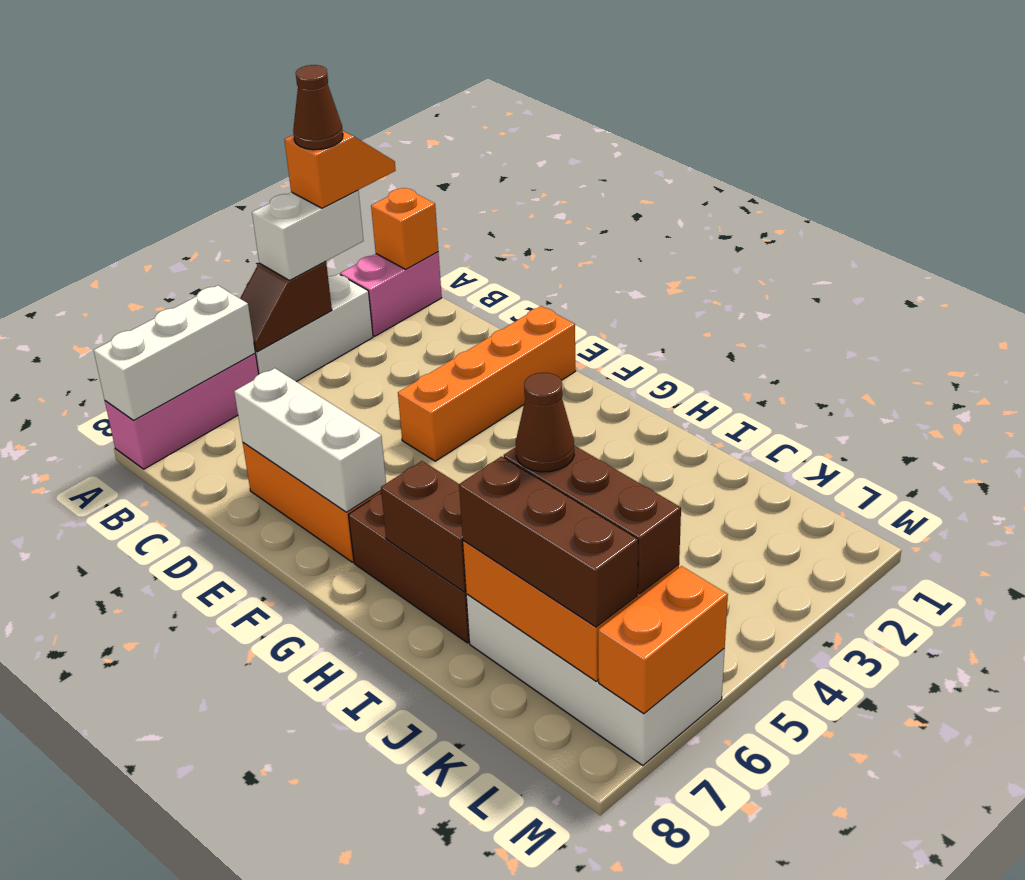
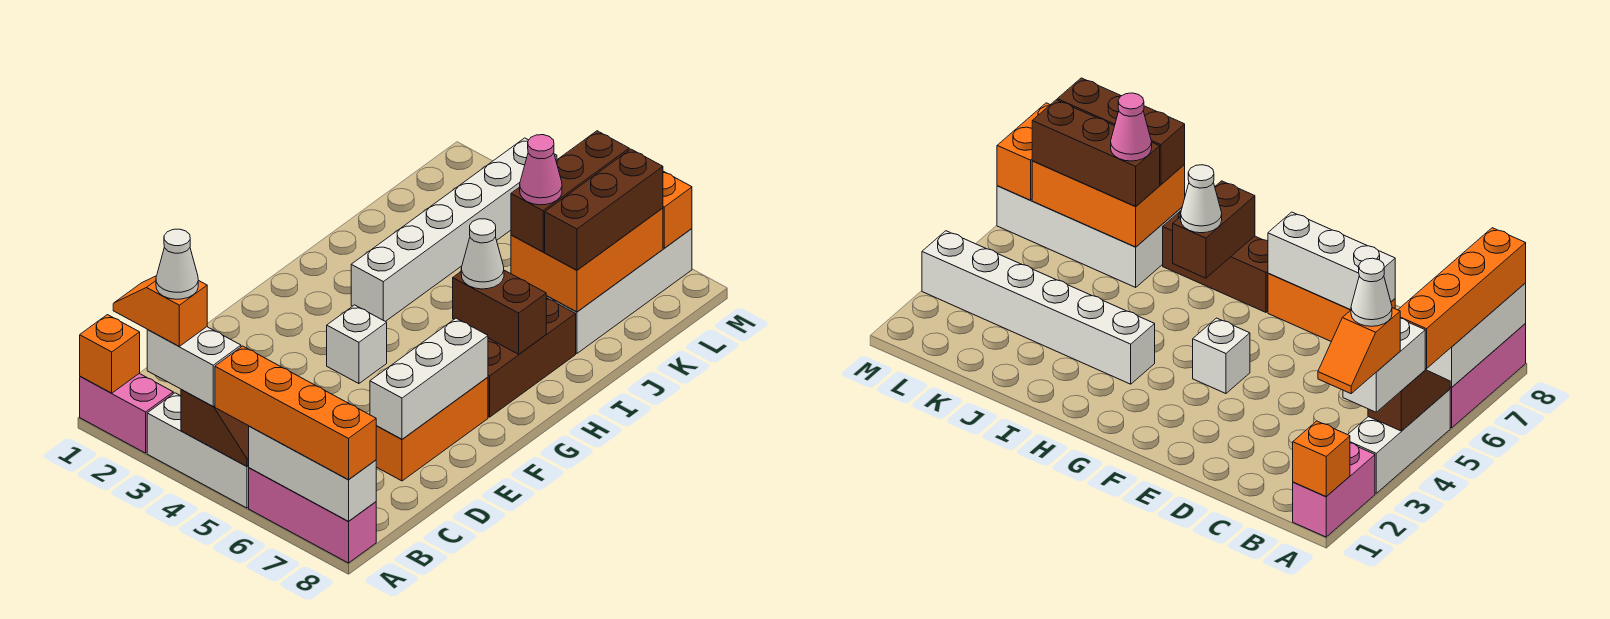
brown 1x1 cone [293,65,343,150] -> white 1x1 cone [156,229,198,299]
orange 1x4 brick [398,306,576,461] -> orange 1x4 brick moved to [215,346,376,480]
none -> white 1x1 brick [327,305,387,384]
none -> white 1x6 brick [351,138,557,322]
none -> white 1x1 cone [461,219,504,289]
brown 1x2 brick [381,461,466,592] -> brown 1x2 brick turned to [453,270,546,354]
brown 1x1 cone [516,373,574,472] -> pink 1x1 cone [520,135,562,205]

